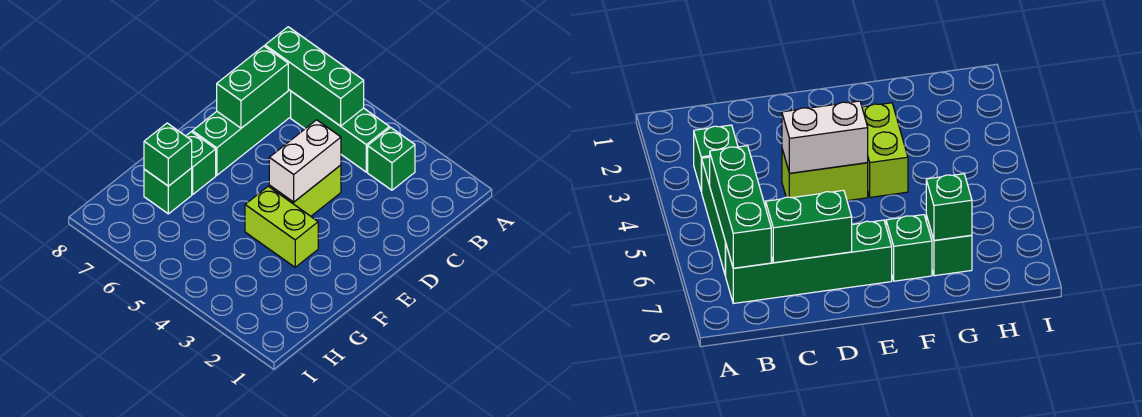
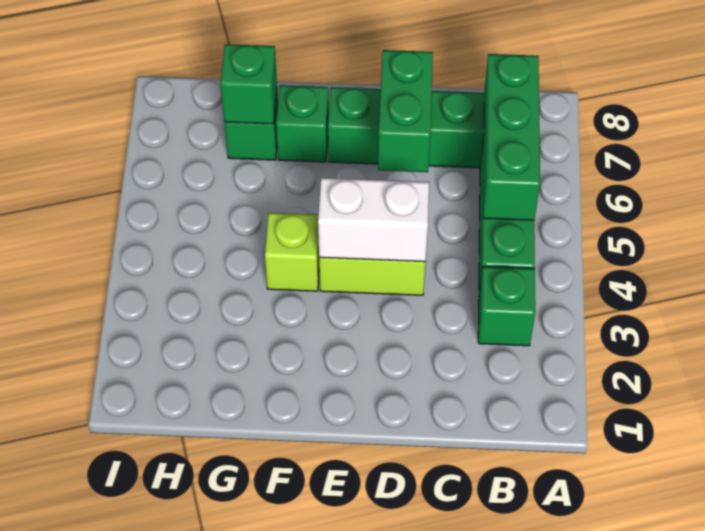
green 1x2 brick [217,46,288,128] -> green 1x2 brick turned to [378,50,433,172]
lime 1x2 brick [245,186,318,267] -> lime 1x1 brick [265,213,319,291]

